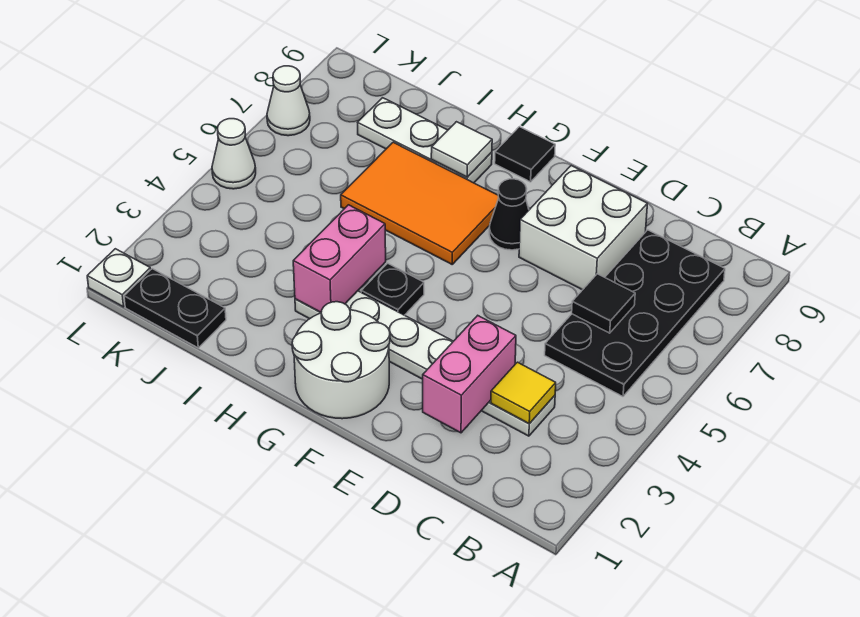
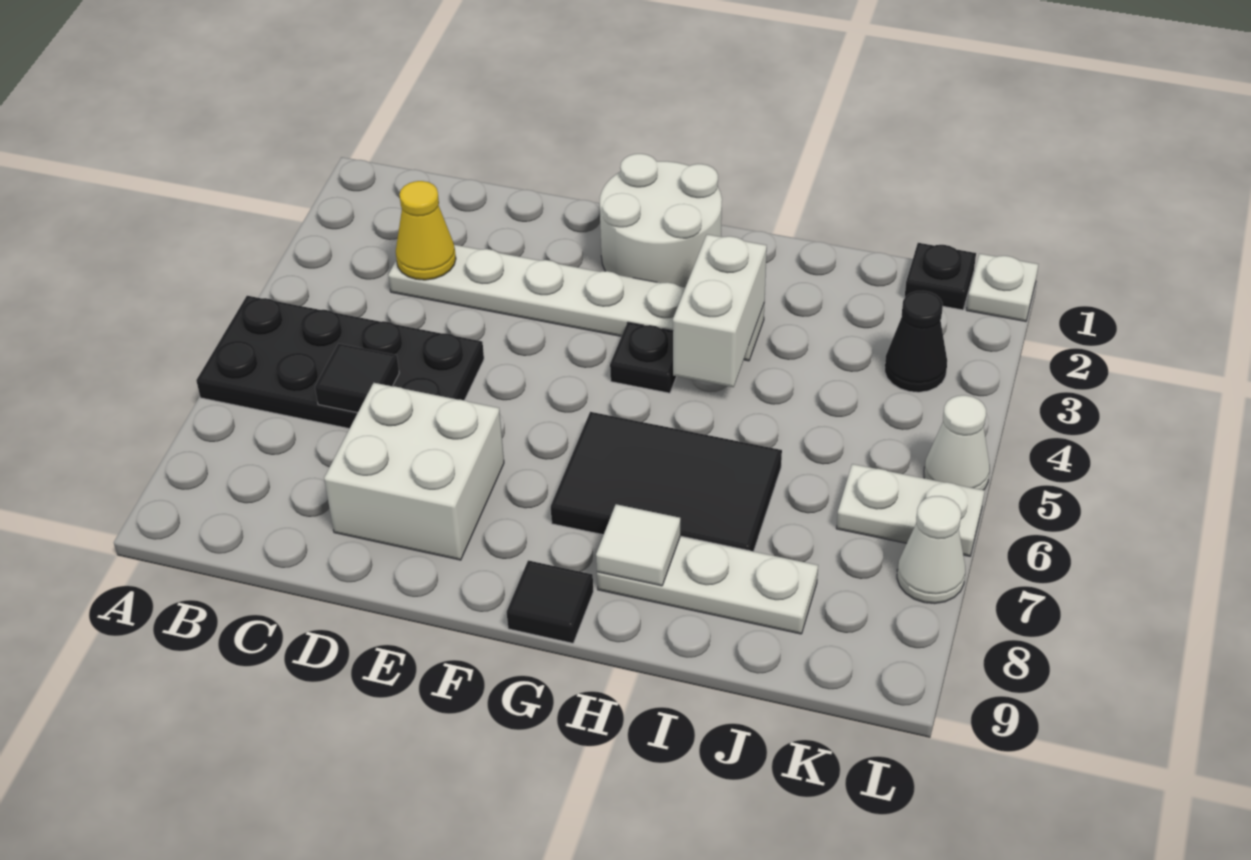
black 2x4 plate [545,230,725,396] -> black 2x4 plate turned to [196,296,484,429]
yellow 1x1 tile [491,362,556,424] -> yellow 1x1 cone [396,181,456,280]
pink 1x2 brick [423,316,516,433] -> none
black 1x1 cone [489,179,529,250] -> black 1x1 cone moved to [885,291,947,392]
orange 2x3 tile [341,142,499,264] -> black 2x3 tile [551,412,782,551]
pink 1x2 brick [293,205,386,312] -> white 1x2 brick [673,234,767,387]
black 1x2 plate [124,269,226,348] -> black 1x1 plate [904,243,976,310]
none -> white 1x2 plate [836,464,984,556]

